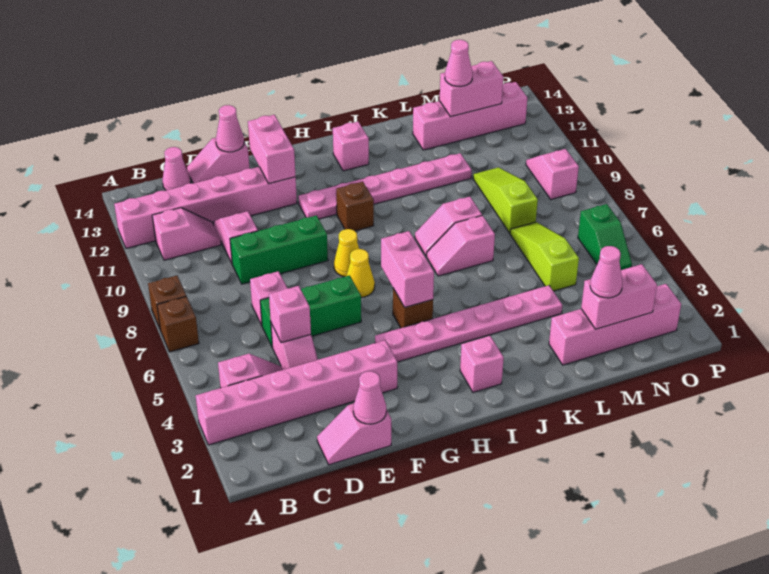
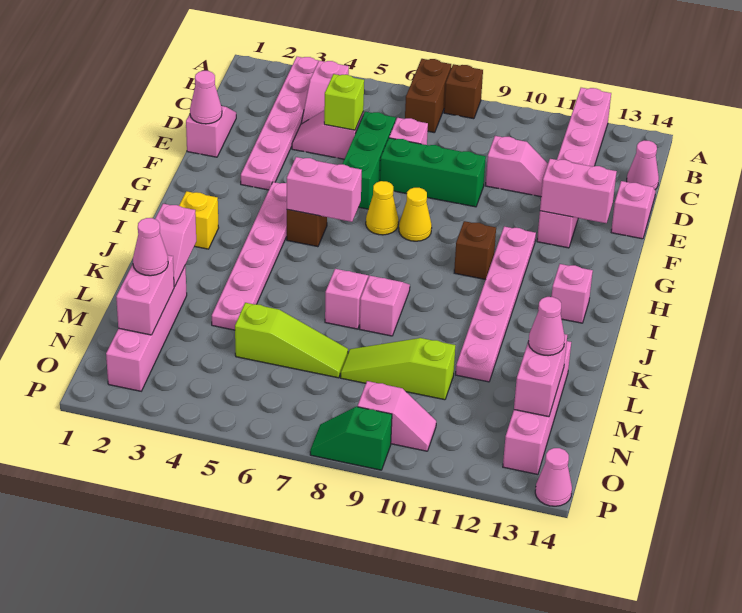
pink 1x6 brick [196,340,397,445] -> pink 1x6 plate [241,57,319,190]
brown 1x1 brick [157,296,199,352] -> brown 1x2 brick [405,59,451,133]
pink 1x2 slope [152,208,221,260] -> pink 1x2 slope moved to [155,204,196,287]
pink 1x1 brick [269,286,311,343] -> lime 1x1 brick [324,74,364,130]
green 1x3 brick [230,216,328,284] -> green 1x3 brick turned to [380,138,486,207]
pink 1x1 cone [216,105,244,152] -> pink 1x1 cone moved to [535,448,572,506]
pink 1x1 brick [460,336,504,392] -> yellow 1x1 brick [179,191,219,249]
lime 1x3 slope [473,167,538,233] -> lime 1x3 slope turned to [340,338,455,400]
green 1x2 slope [578,204,632,270] -> green 1x2 slope moved to [310,407,392,470]

